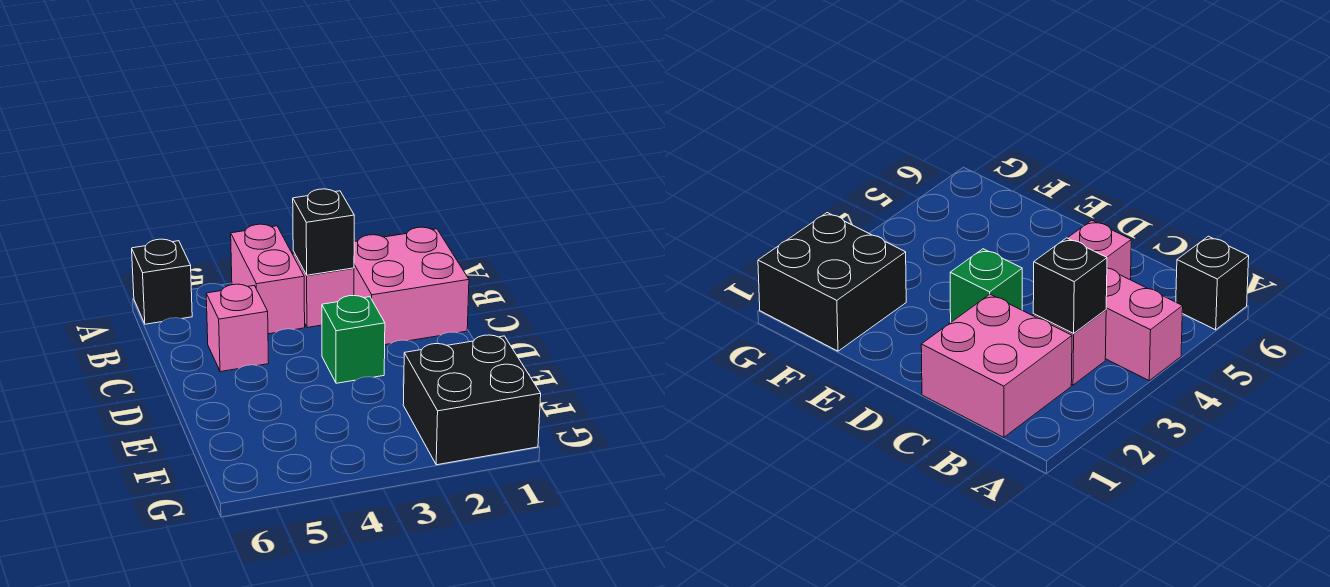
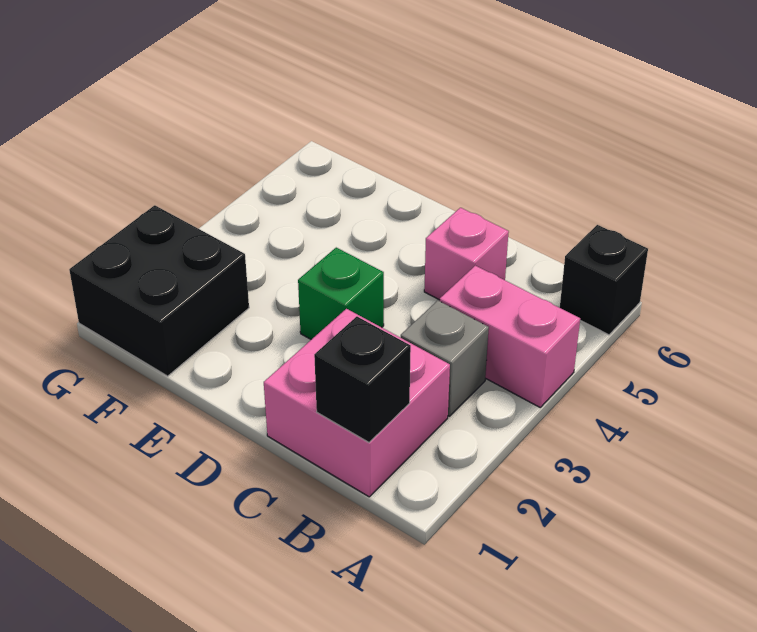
pink 1x1 brick [293,251,354,328] -> grey 1x1 brick [400,301,489,416]
black 1x1 brick [293,189,354,275] -> black 1x1 brick moved to [314,317,411,442]

